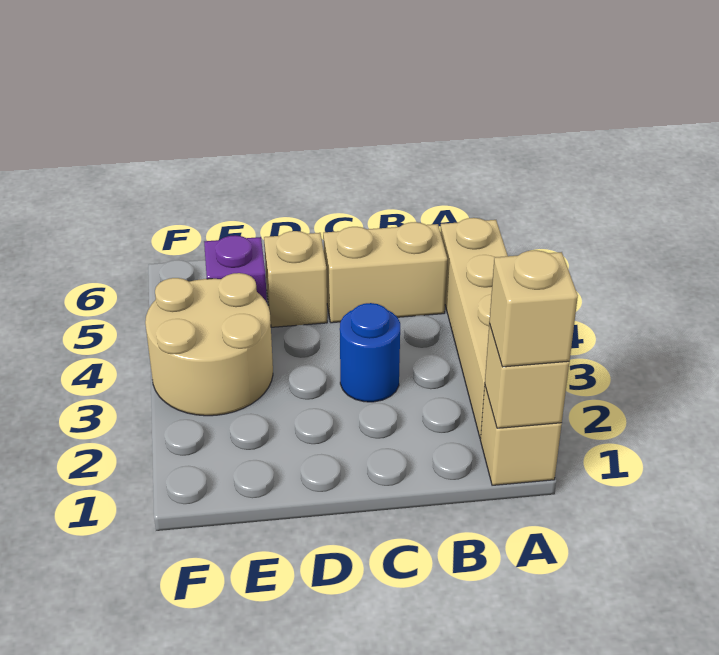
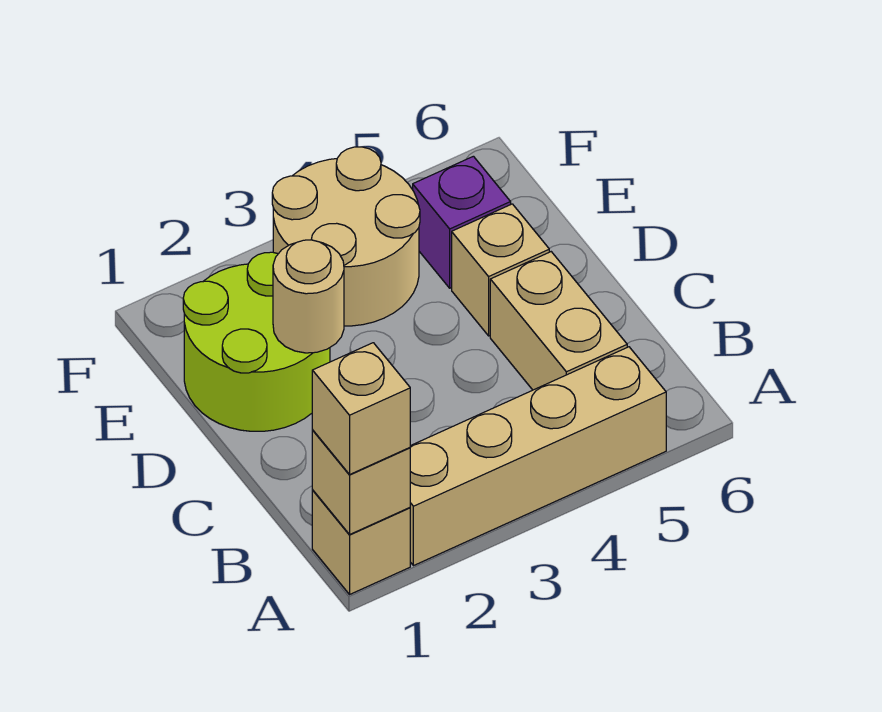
blue 1x1 round brick [340,303,400,402] -> none
none -> lime 2x2 round brick [183,252,330,431]
none -> tan 1x1 round brick [273,240,344,353]

